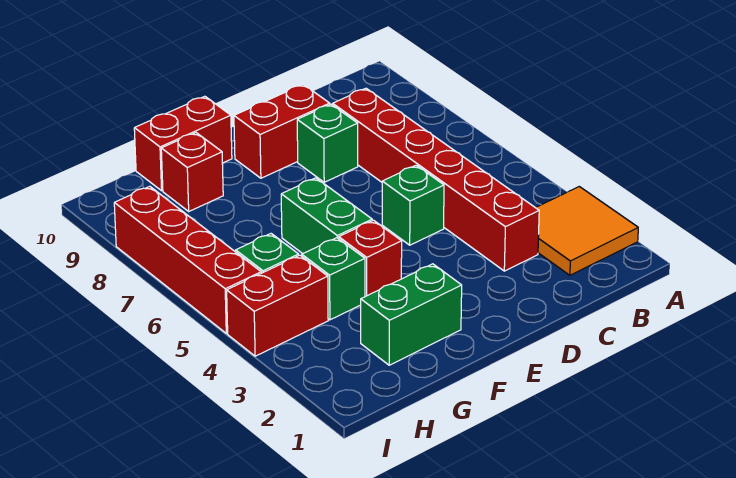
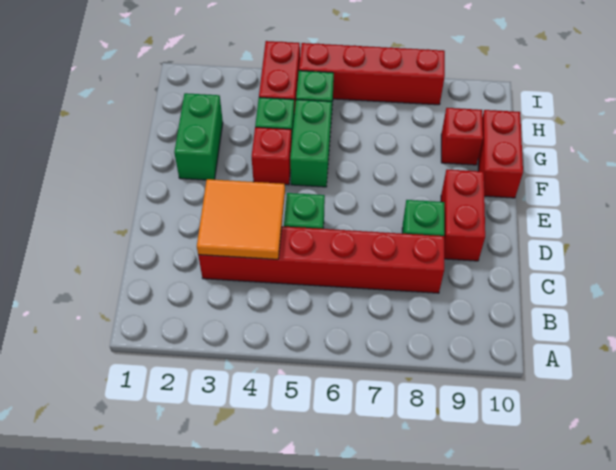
orange 2x2 tile [536,187,638,275] -> orange 2x2 tile moved to [197,179,285,259]
green 1x2 brick [281,178,372,254] -> green 1x2 brick turned to [290,100,332,187]

